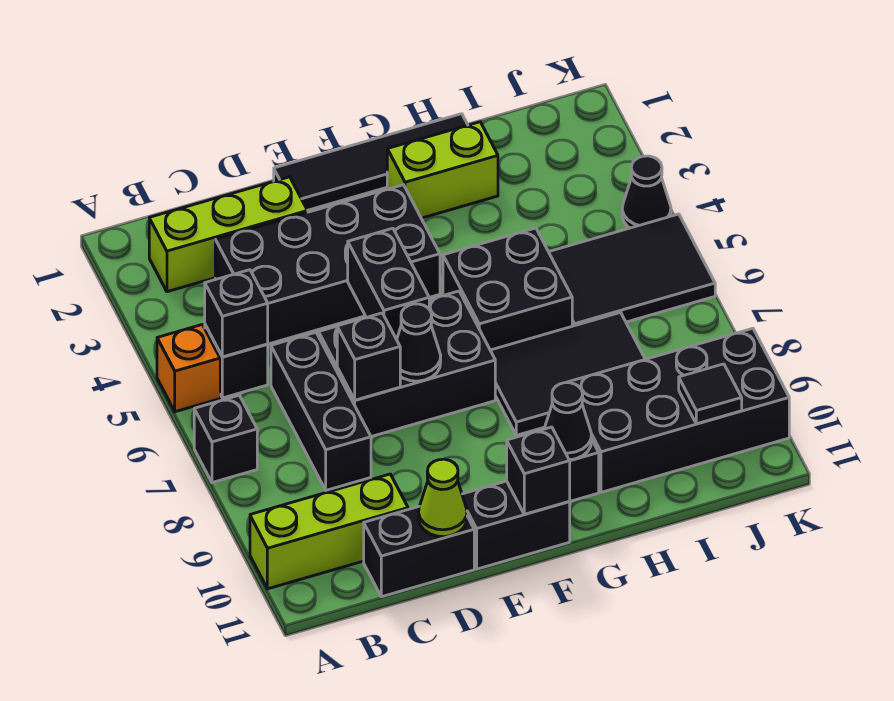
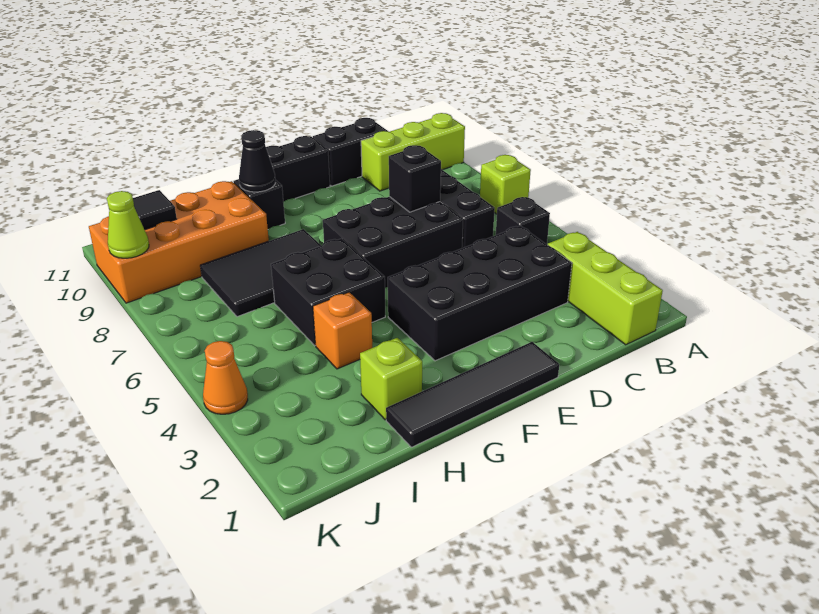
orange 1x1 brick [157,325,220,412] -> orange 1x1 brick moved to [313,292,372,369]
black 1x1 brick [194,395,257,483] -> lime 1x1 brick [480,155,531,214]
lime 1x3 brick [149,177,308,292] -> lime 1x3 brick turned to [548,232,663,345]
black 1x1 brick [205,270,268,357] -> none
lime 1x1 cone [419,459,467,537] -> lime 1x1 cone moved to [107,191,149,258]
black 1x2 brick [348,228,429,339] -> none
black 1x1 cone [397,304,441,381] -> none
black 1x1 brick [507,427,570,514] -> none
lime 1x2 brick [387,122,498,218] -> lime 1x1 brick [360,338,422,420]
black 2x4 brick [566,328,789,492] -> orange 2x4 brick [89,181,269,303]
black 2x3 tile [549,214,715,326] -> none
black 1x1 cone [622,156,671,228] -> orange 1x1 cone [203,341,248,414]

